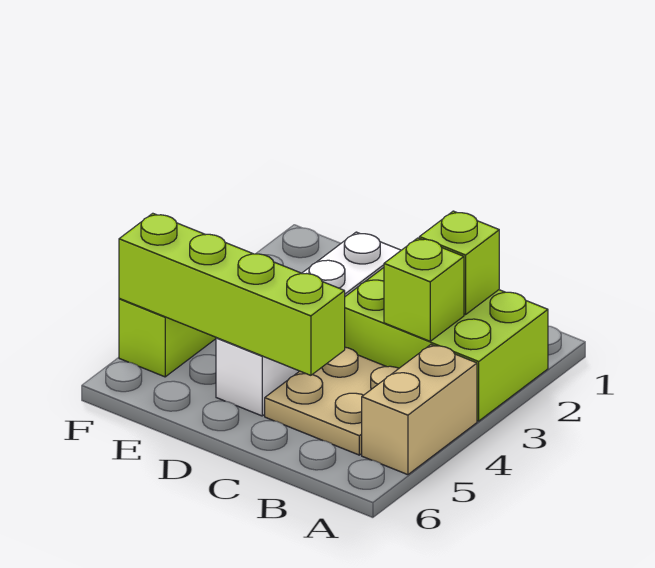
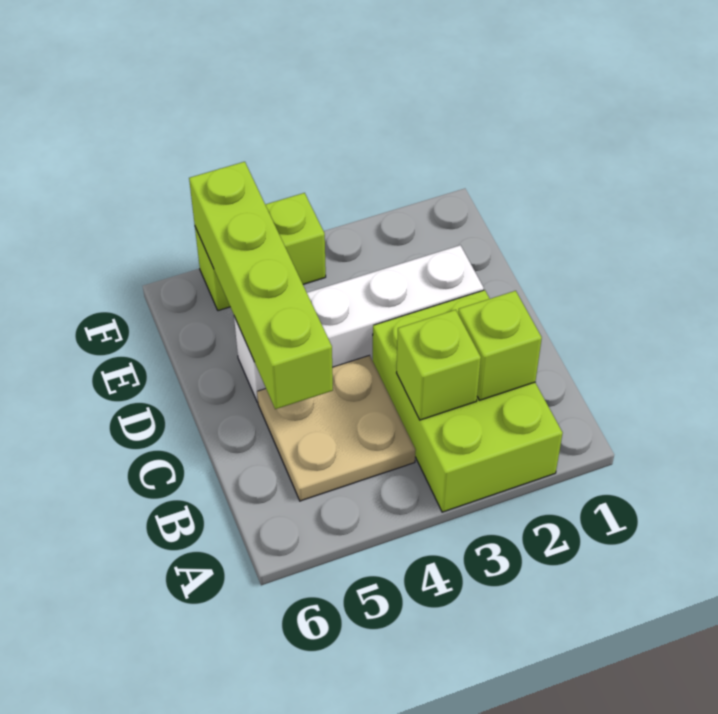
tan 1x2 brick [362,345,477,475] -> none

